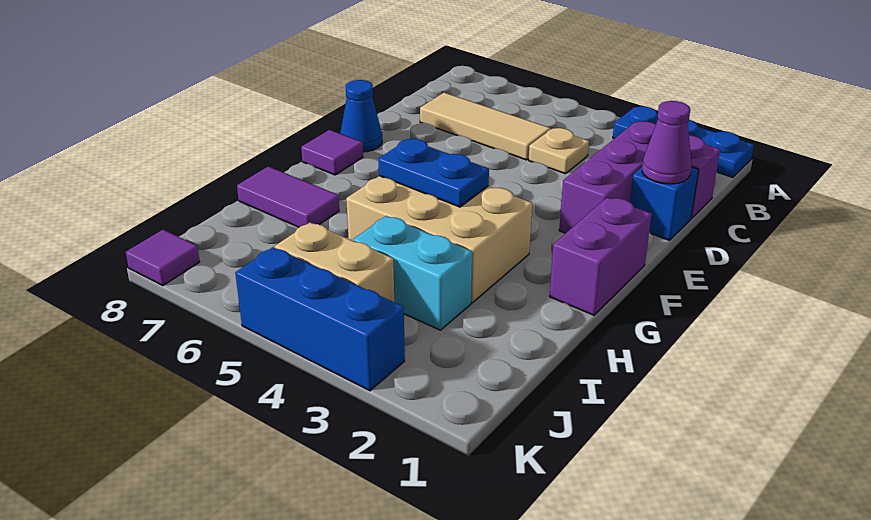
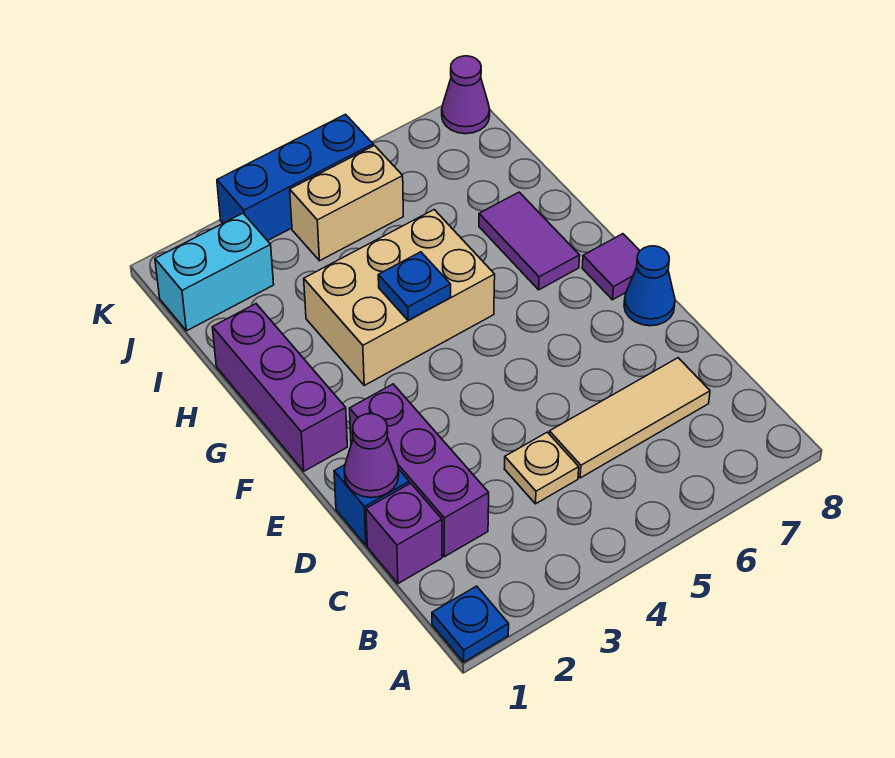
blue 1x3 plate [613,106,754,177] -> blue 1x1 plate [432,586,509,662]
purple 1x2 brick [550,198,651,315] -> purple 1x3 brick [213,304,347,471]
blue 1x2 plate [378,139,489,207] -> blue 1x1 plate [378,252,451,321]
purple 1x2 tile [237,166,339,227] -> purple 1x2 tile turned to [479,192,580,290]
cyan 1x2 brick [353,216,472,330] -> cyan 1x2 brick moved to [155,213,274,331]
purple 1x1 tile [126,230,200,286] -> purple 1x1 cone [442,56,490,134]

